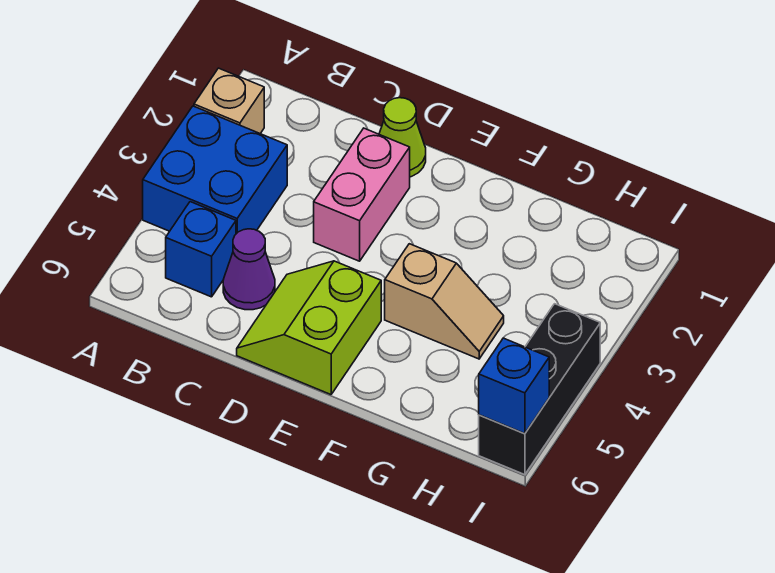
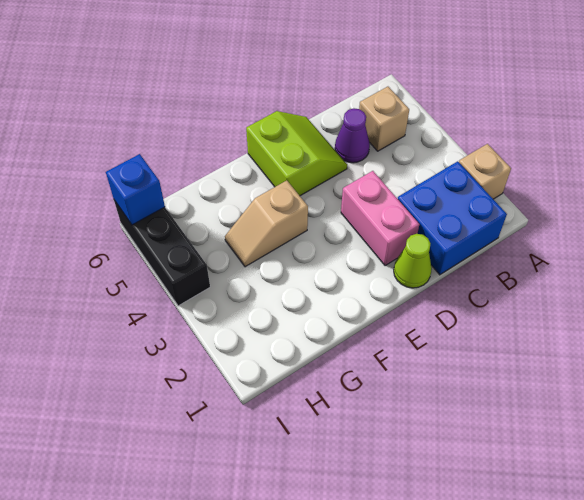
blue 2x2 brick [143,106,287,234] -> blue 2x2 brick moved to [398,161,507,275]
blue 1x1 brick [166,202,236,297] -> tan 1x1 brick [359,87,409,151]

